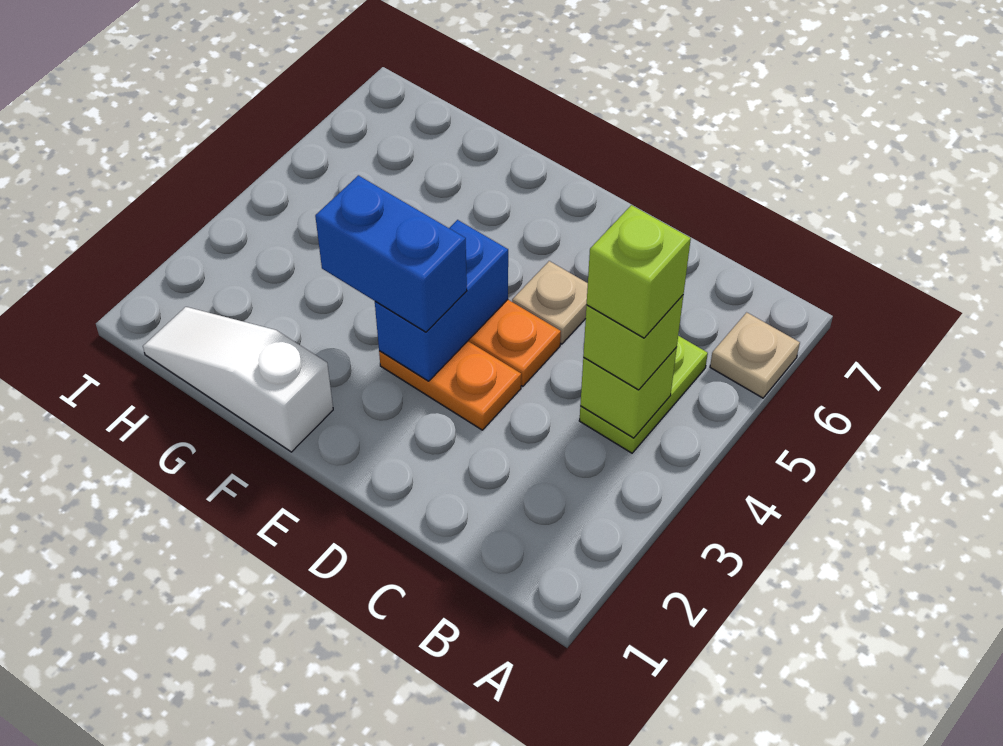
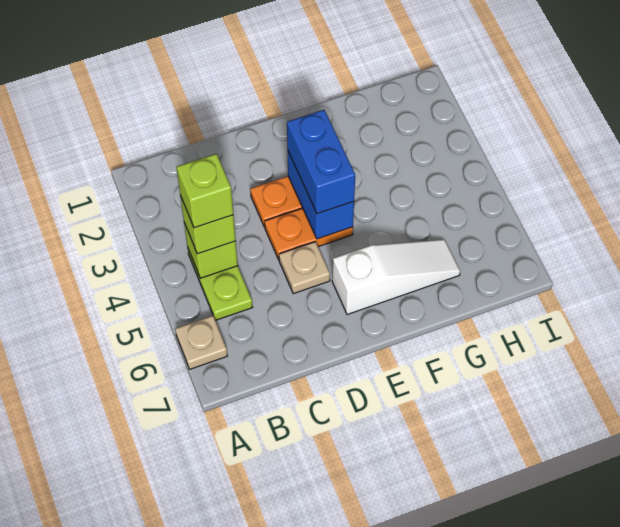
blue 1x2 brick [315,175,467,332] -> blue 1x2 brick turned to [287,110,355,214]
white 1x3 slope [143,307,333,452] -> white 1x3 slope moved to [332,239,460,315]

